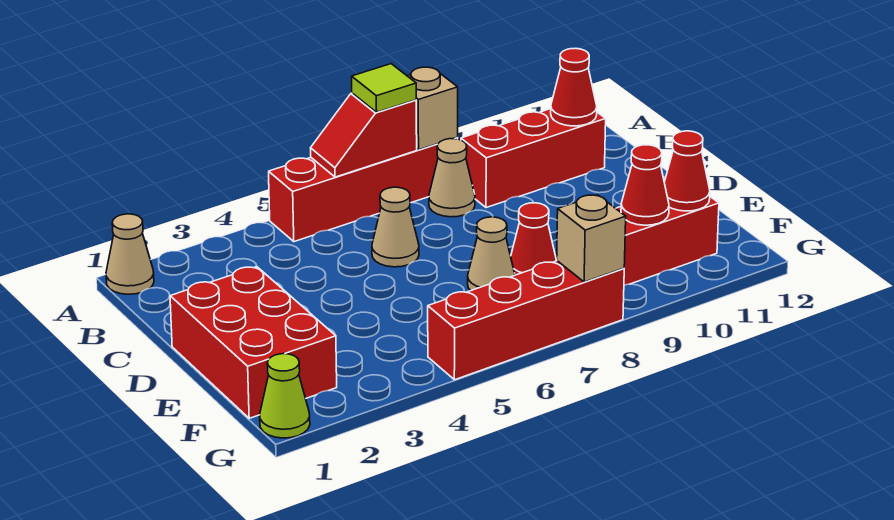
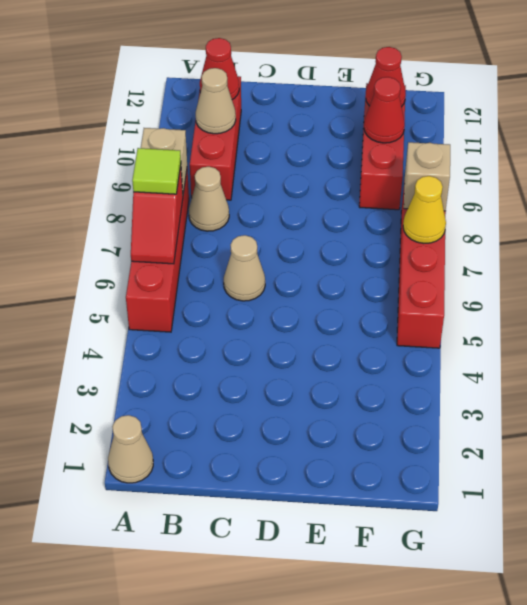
red 2x3 brick [170,267,337,418] -> none
tan 1x1 cone [468,217,515,291] -> tan 1x1 cone moved to [196,68,236,134]
red 1x1 cone [511,203,557,275] -> none
lime 1x1 cone [260,354,310,438] -> none
none -> yellow 1x1 cone [403,176,446,243]

